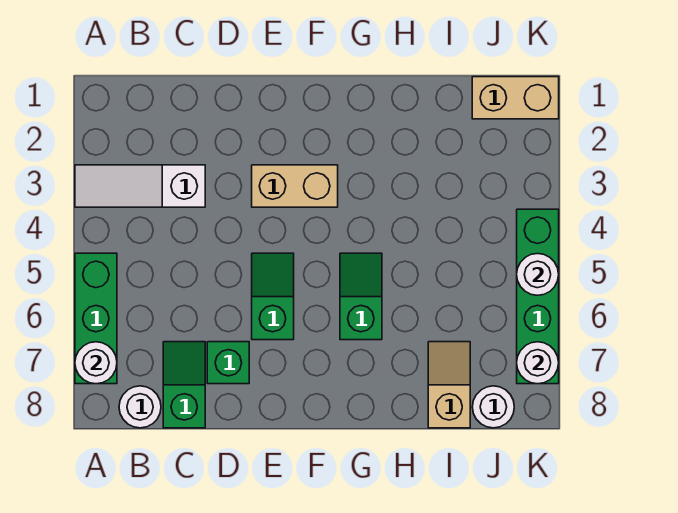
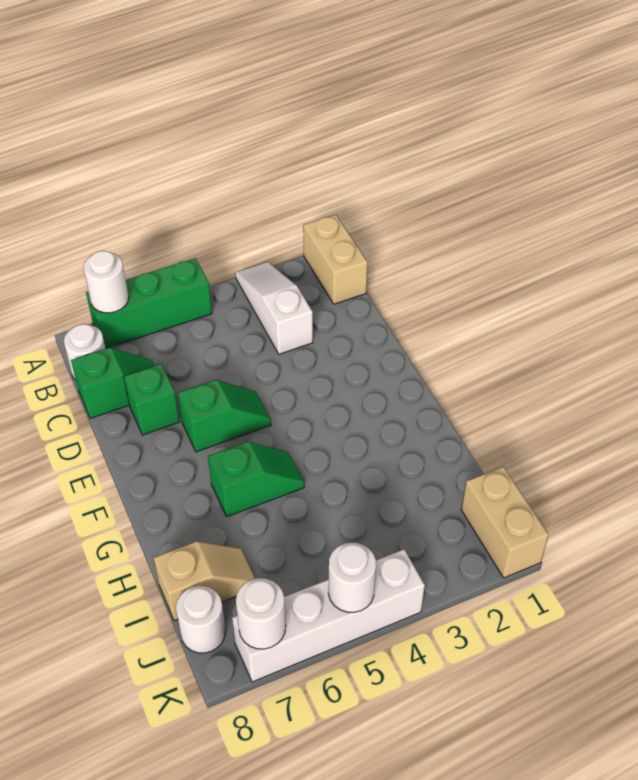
tan 1x2 brick [252,165,338,207] -> tan 1x2 brick moved to [303,215,368,304]
green 1x4 brick [517,209,559,384] -> white 1x4 brick [232,549,425,682]

